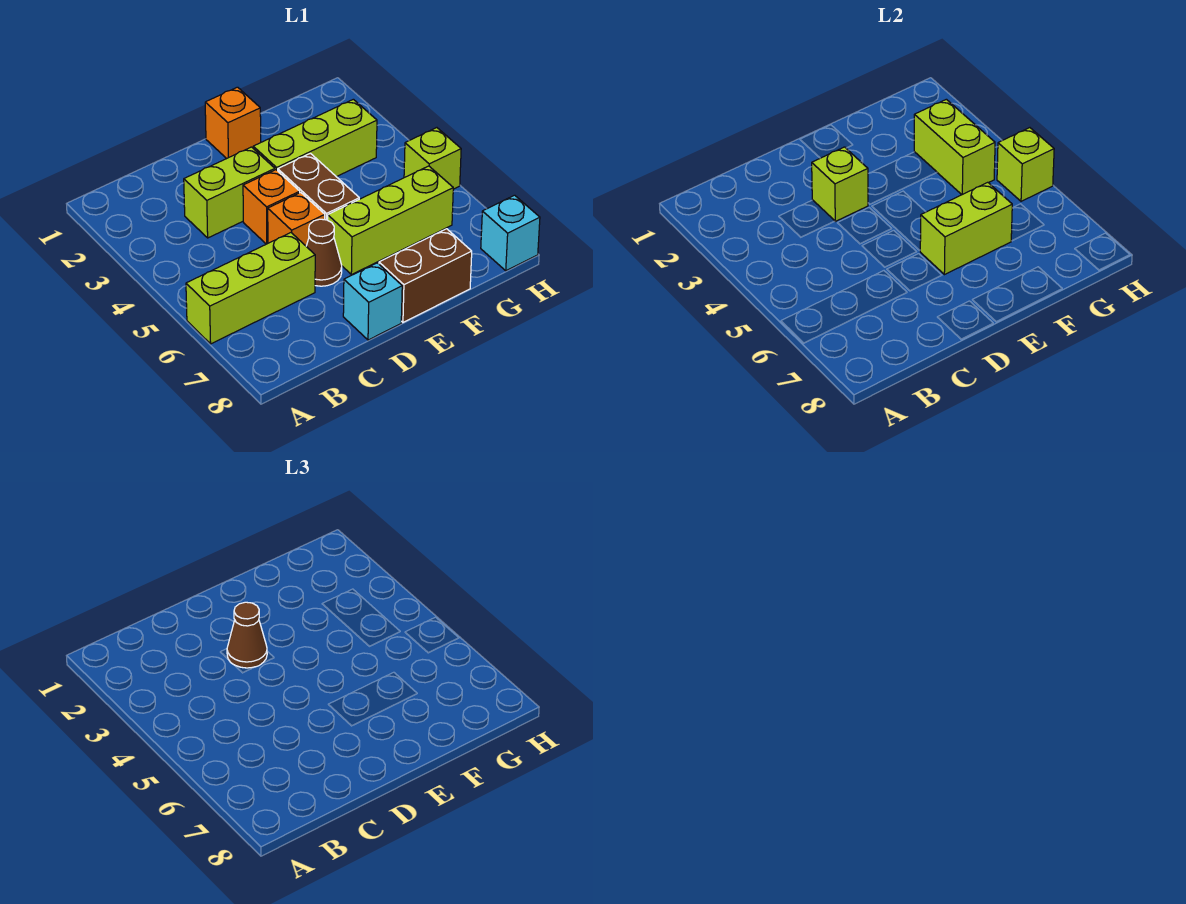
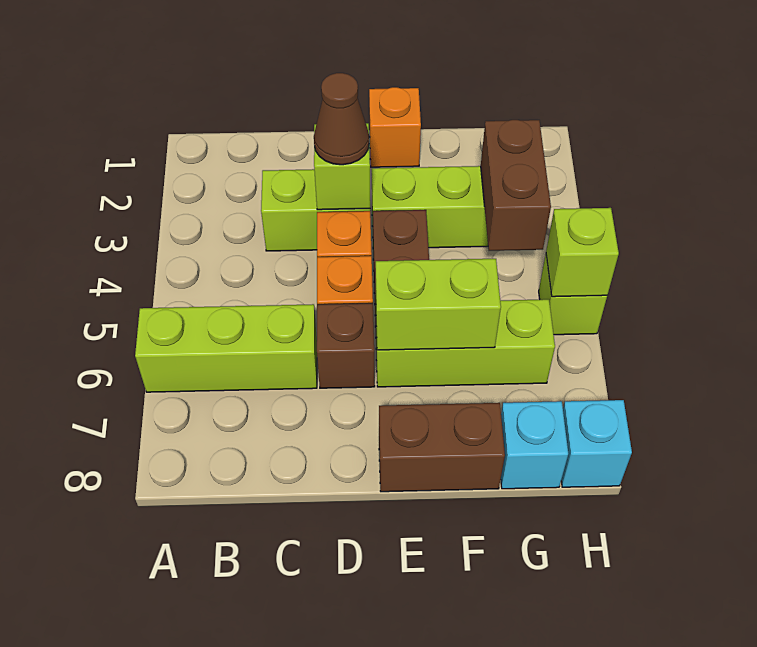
brown 1x1 cone [306,219,342,286] -> brown 1x1 brick [317,303,375,388]
cyan 1x1 brick [343,263,402,340] -> cyan 1x1 brick moved to [501,401,568,489]
lime 1x2 brick [914,99,995,195] -> brown 1x2 brick [481,120,551,251]

